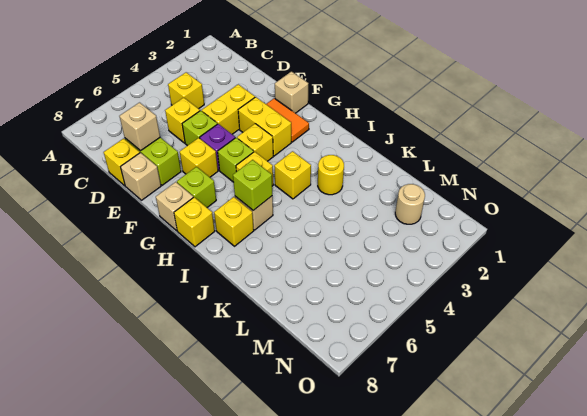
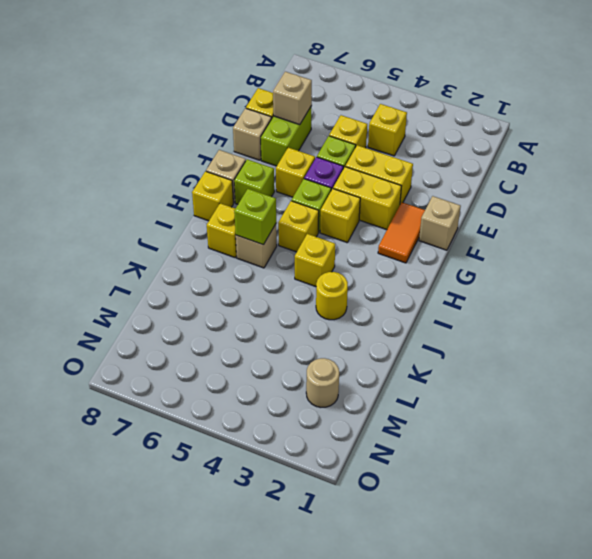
yellow 1x2 brick [238,97,291,156] -> yellow 1x2 brick turned to [333,167,401,230]

